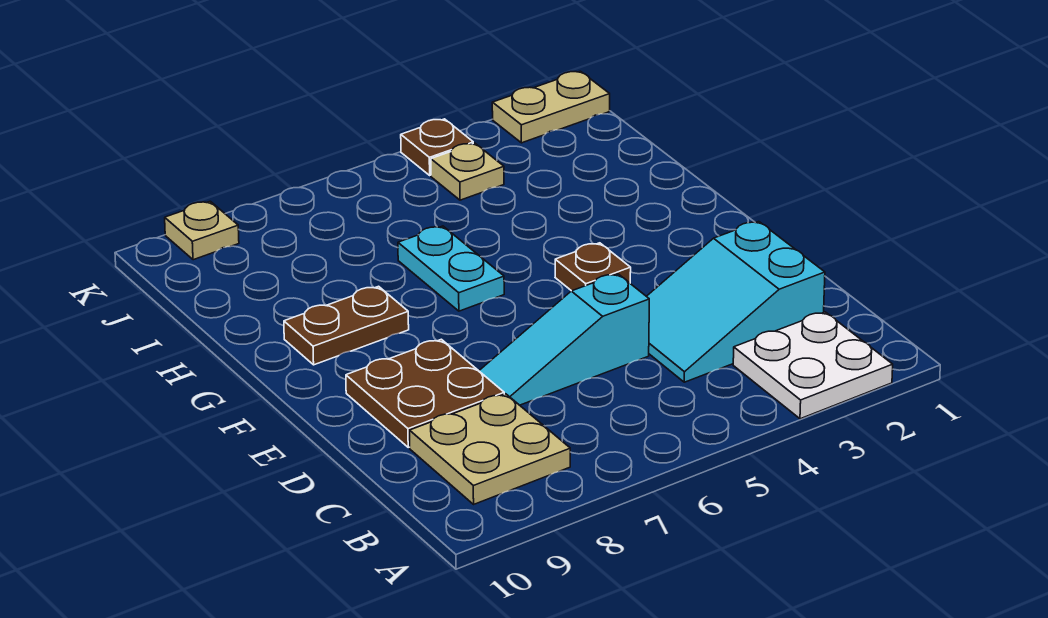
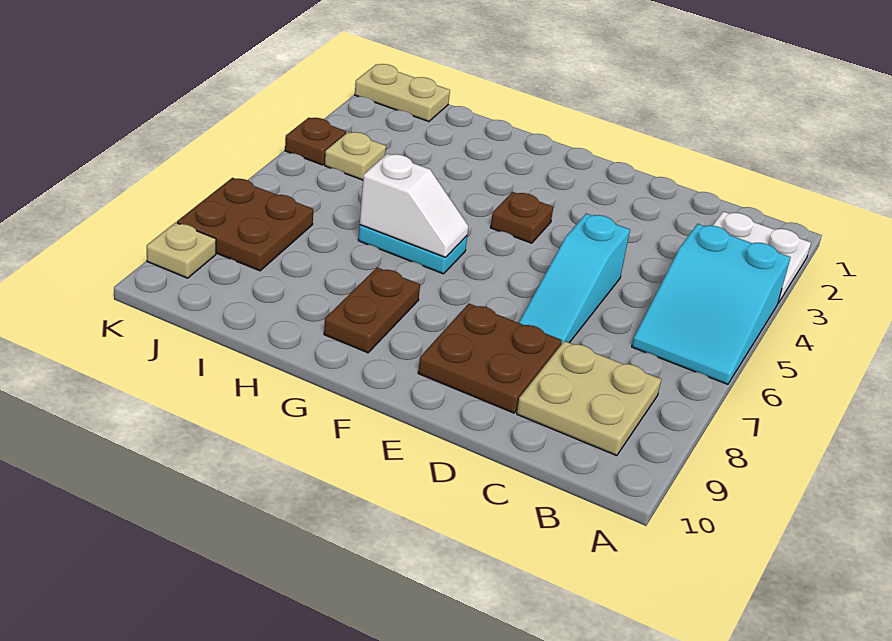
cyan 2x3 slope [647,222,825,382] -> cyan 2x3 slope moved to [632,224,791,384]
none -> white 1x2 slope [360,154,469,257]
none -> brown 2x2 plate [177,178,313,271]
tan 1x2 plate [492,71,610,143] -> tan 1x2 plate turned to [355,64,450,122]

